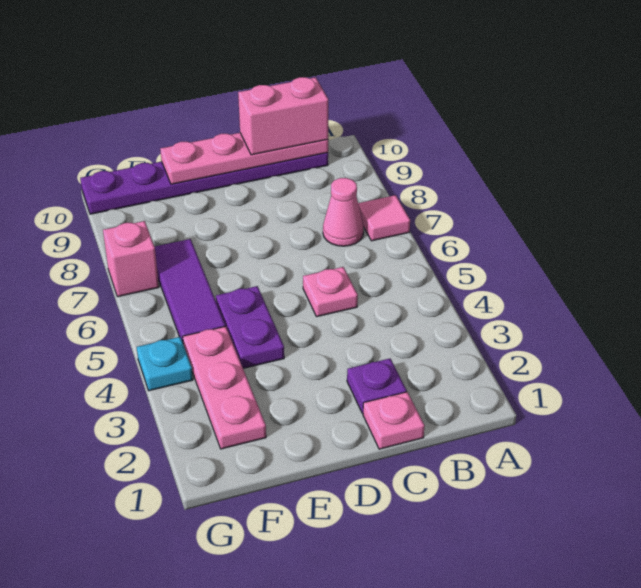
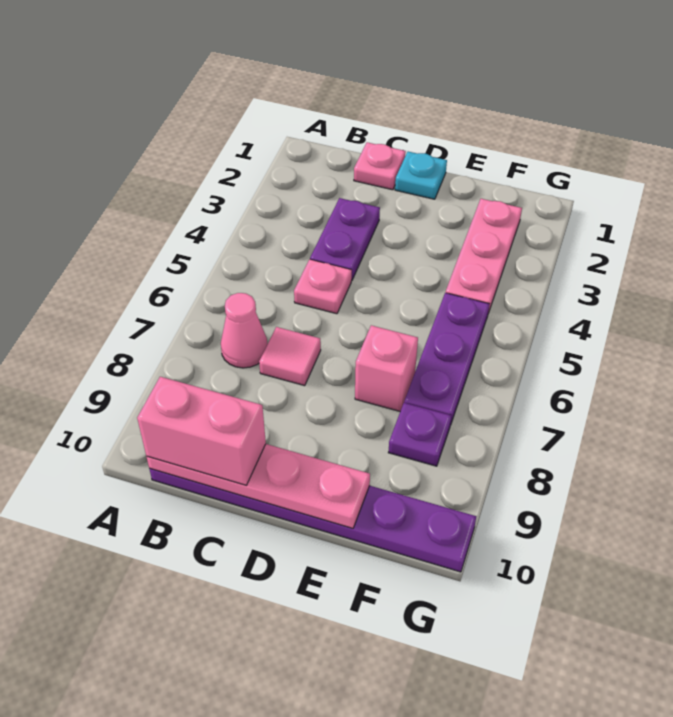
pink 1x1 tile [358,195,410,241] -> pink 1x1 tile moved to [259,327,321,386]
purple 1x1 plate [347,359,407,414] -> purple 1x1 plate moved to [388,403,451,466]
purple 1x2 plate [216,286,284,368] -> purple 1x2 plate moved to [310,198,380,280]
purple 1x3 tile [155,239,225,342] -> purple 1x3 plate [404,293,489,425]
cyan 1x1 plate [137,337,193,391] -> cyan 1x1 plate moved to [395,152,447,199]
pink 1x1 brick [103,221,159,297] -> pink 1x1 brick moved to [355,325,418,411]

